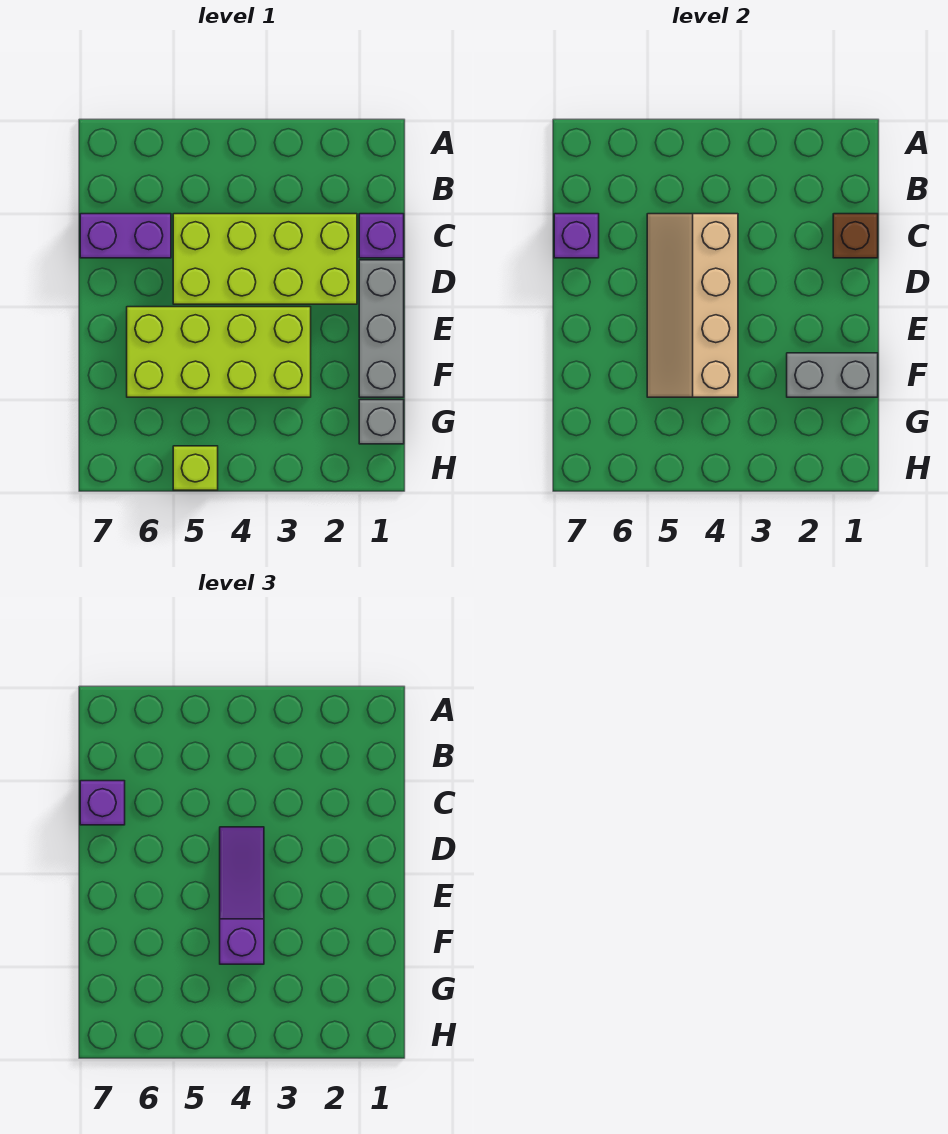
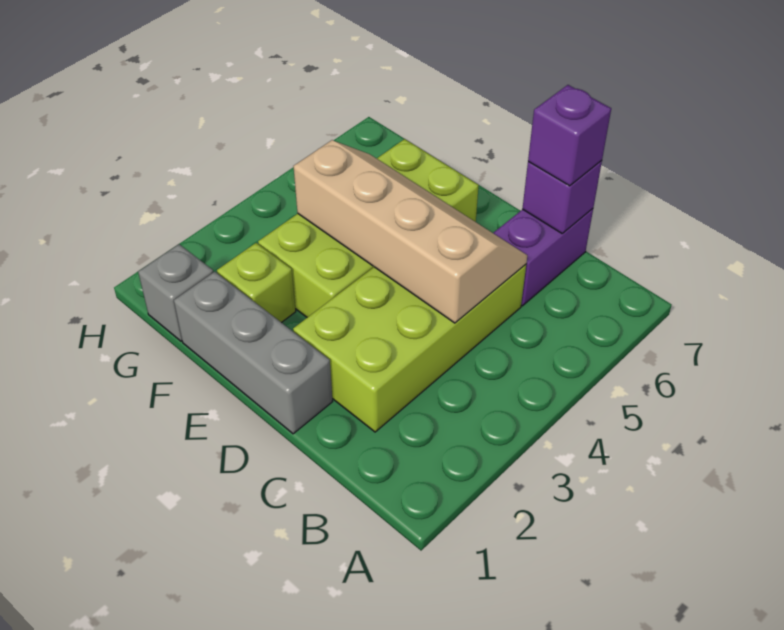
purple 1x1 brick [359,214,404,258] -> none
brown 1x1 brick [833,214,878,258] -> none
purple 1x3 slope [220,827,264,964] -> none
grey 1x2 brick [787,353,878,397] -> none
lime 1x1 brick [173,446,218,490] -> lime 1x1 brick moved to [217,243,296,323]

